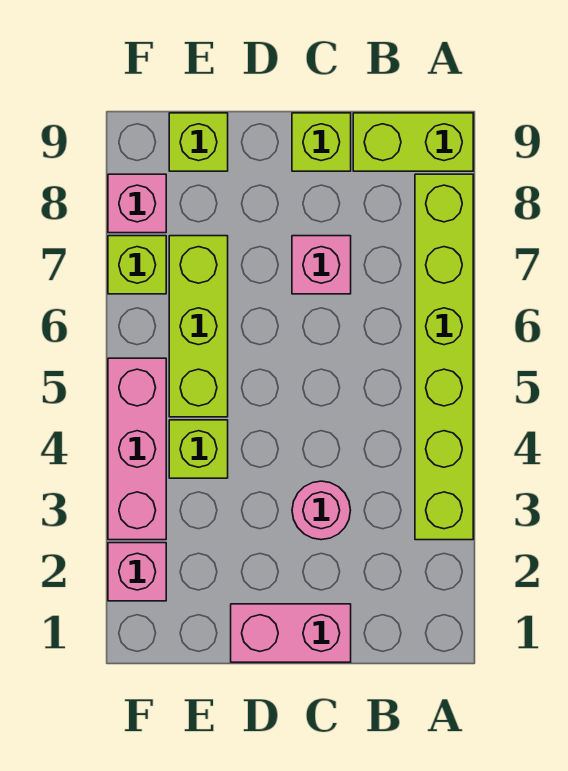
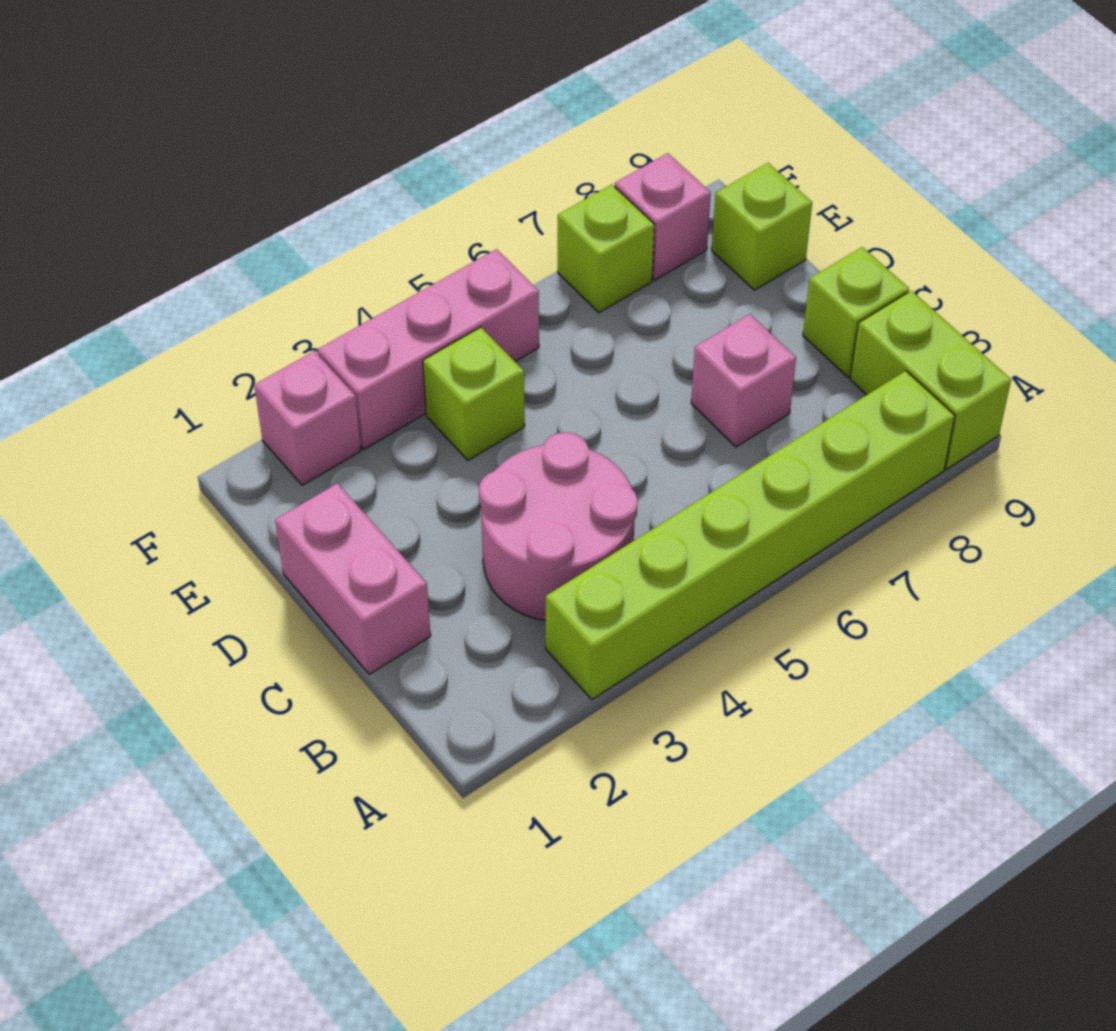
pink 1x1 round brick [292,481,350,540] -> pink 2x2 round brick [479,432,637,620]
lime 1x3 brick [169,236,228,417] -> none

